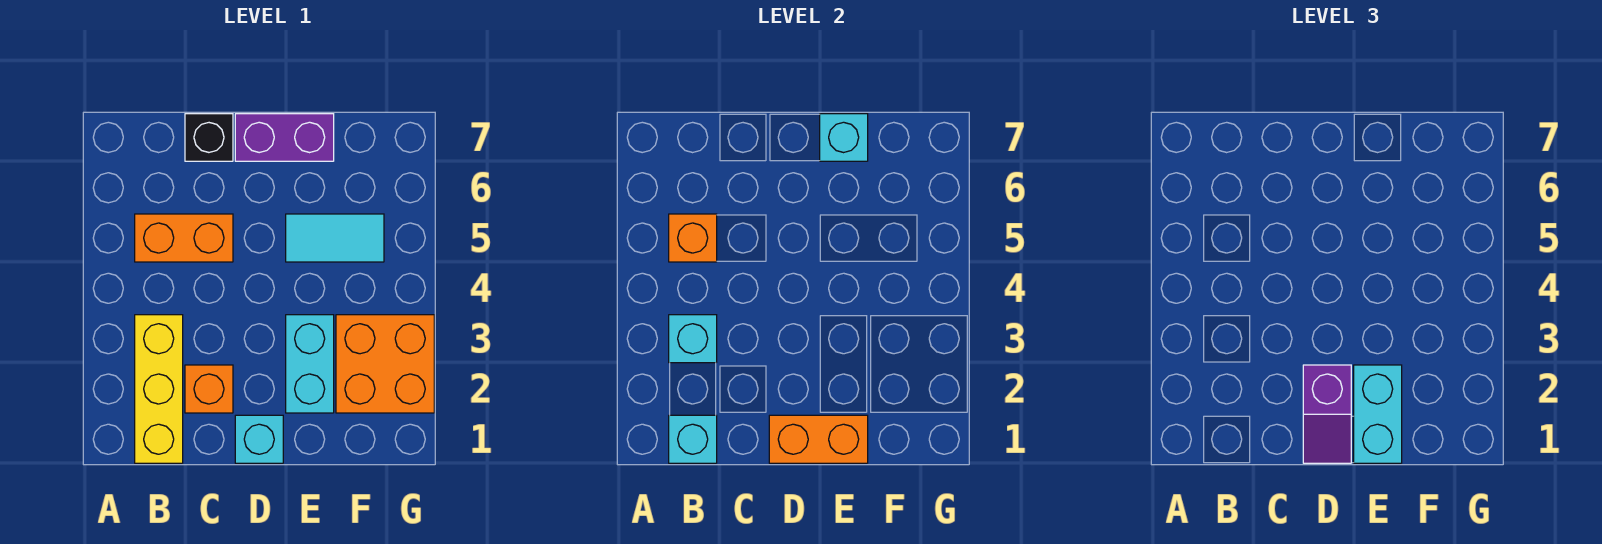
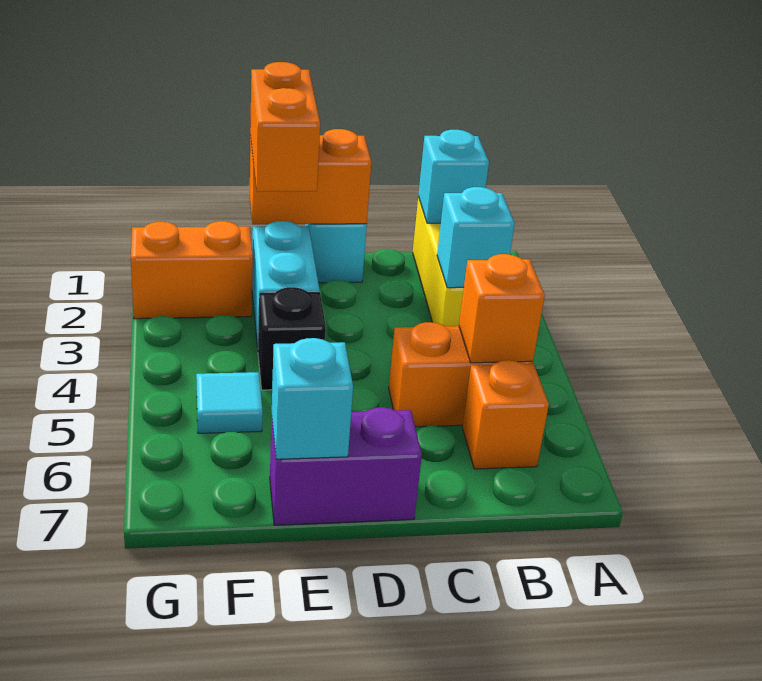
orange 1x1 brick [185,365,233,413] -> orange 1x1 brick moved to [462,360,549,469]
black 1x1 brick [185,114,233,161] -> black 1x1 brick moved to [258,287,326,390]
purple 1x2 slope [1303,365,1351,463] -> none
cyan 1x2 brick [1354,365,1402,463] -> orange 1x2 brick [250,62,320,192]
cyan 1x2 tile [286,214,384,262] -> cyan 1x1 tile [196,372,263,433]
orange 2x2 brick [336,315,434,413] -> orange 1x2 brick [131,221,253,319]

